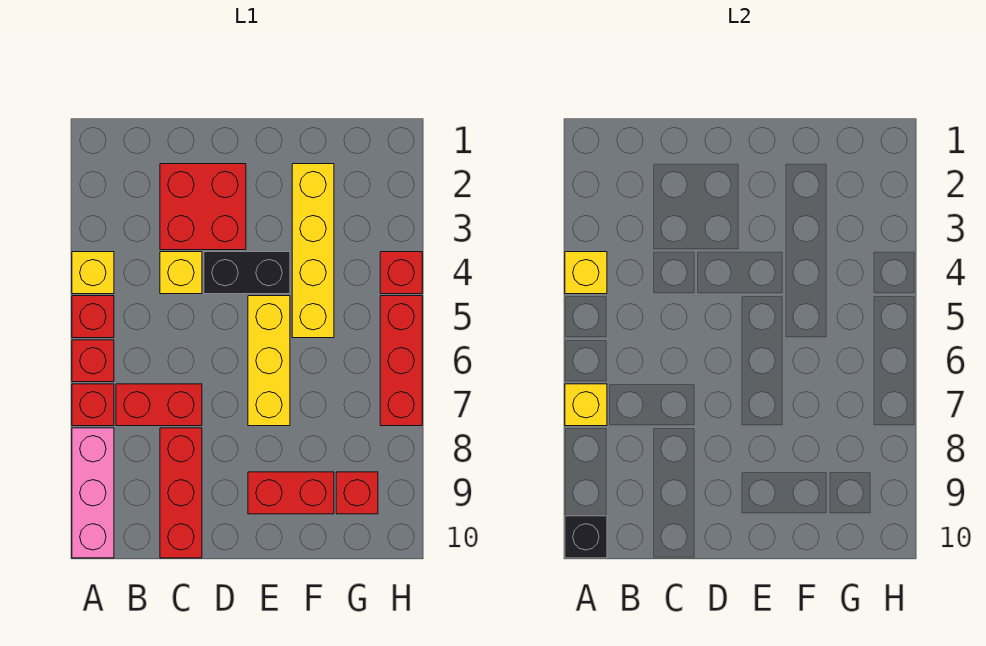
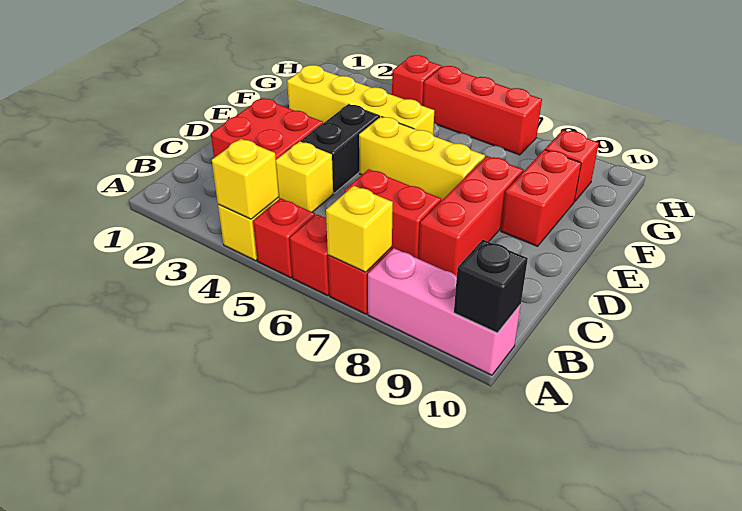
red 1x2 brick [116,384,202,426] -> red 1x2 brick turned to [345,169,441,259]
red 1x3 brick [160,428,202,558] -> red 1x3 brick turned to [419,156,523,276]

